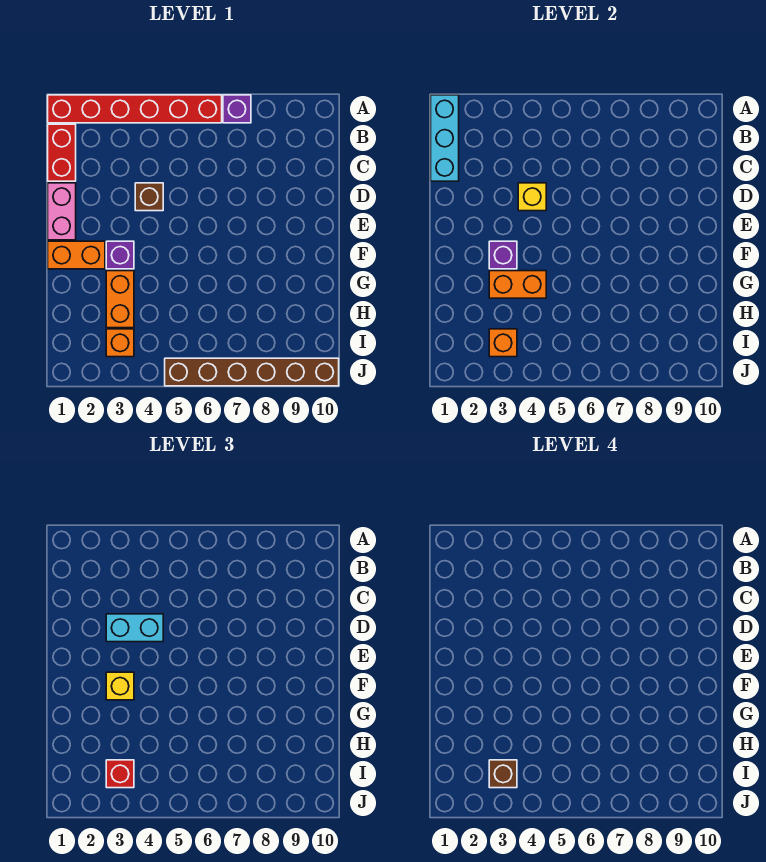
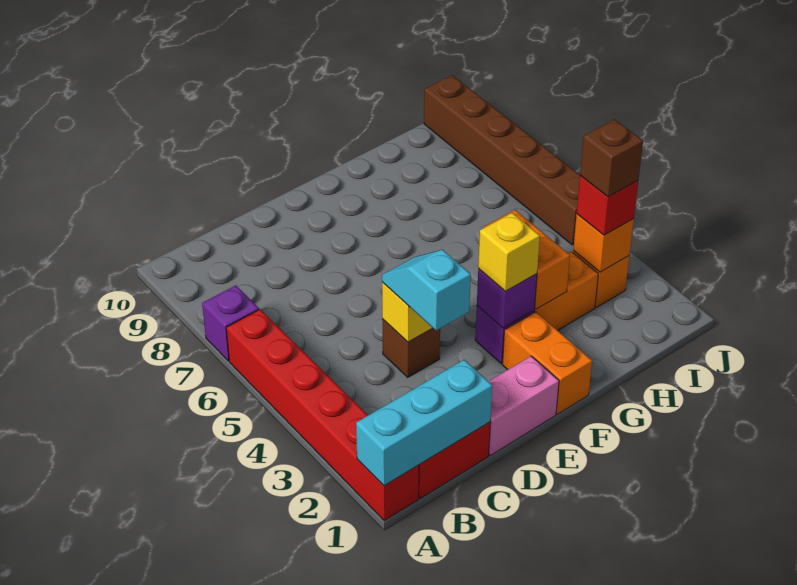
cyan 1x2 brick [106,614,163,642] -> cyan 1x2 slope [382,250,471,331]

